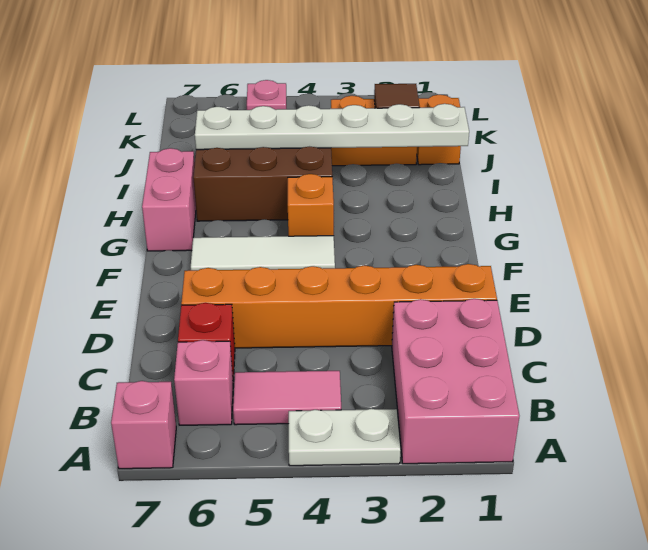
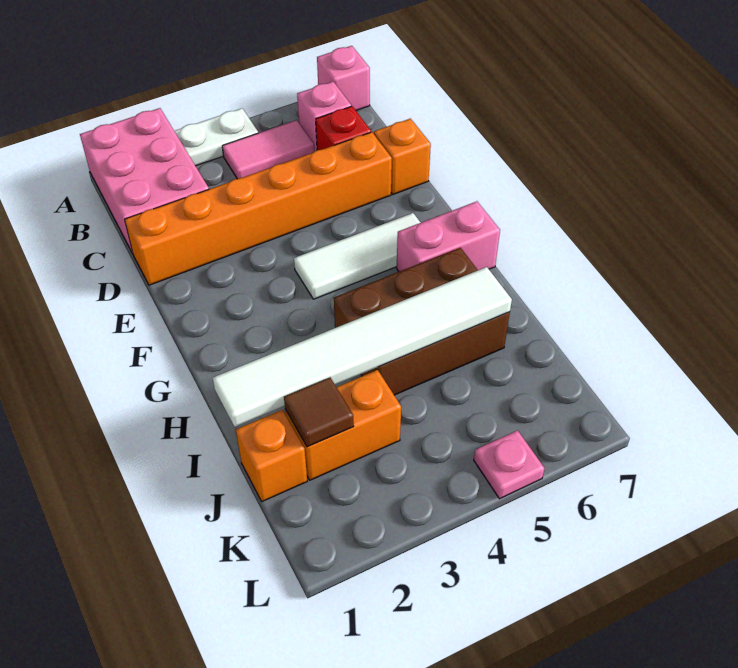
orange 1x1 brick [288,174,334,236] -> orange 1x1 brick moved to [374,119,431,194]
pink 1x2 brick [142,148,196,251] -> pink 1x2 brick turned to [397,201,500,272]
white 1x6 plate [195,104,469,150] -> white 1x6 tile [213,267,512,427]

